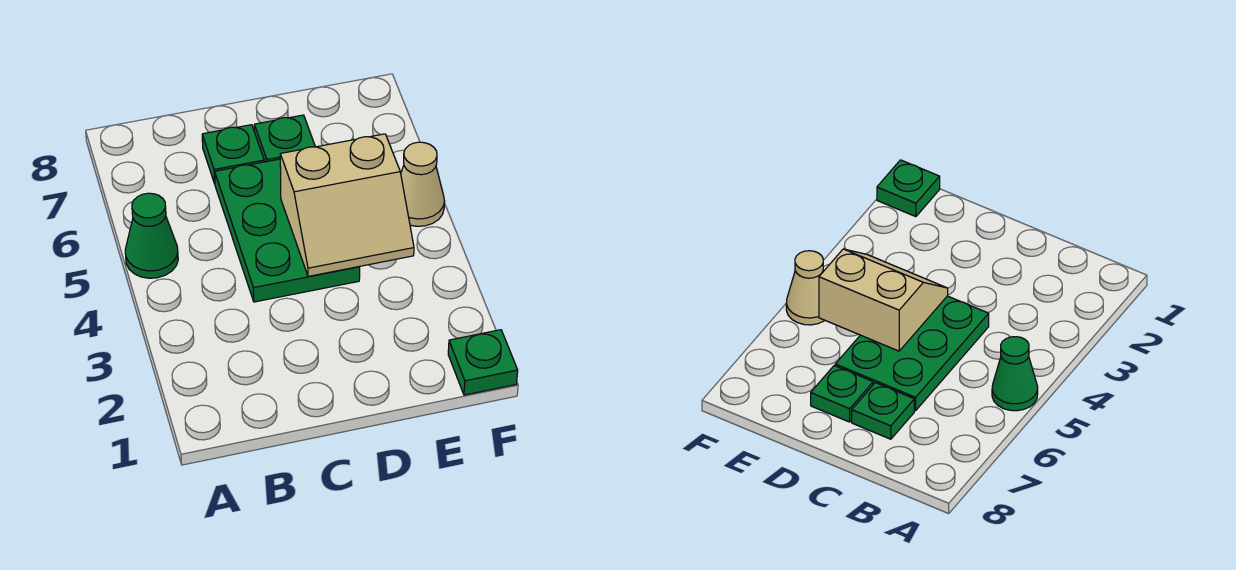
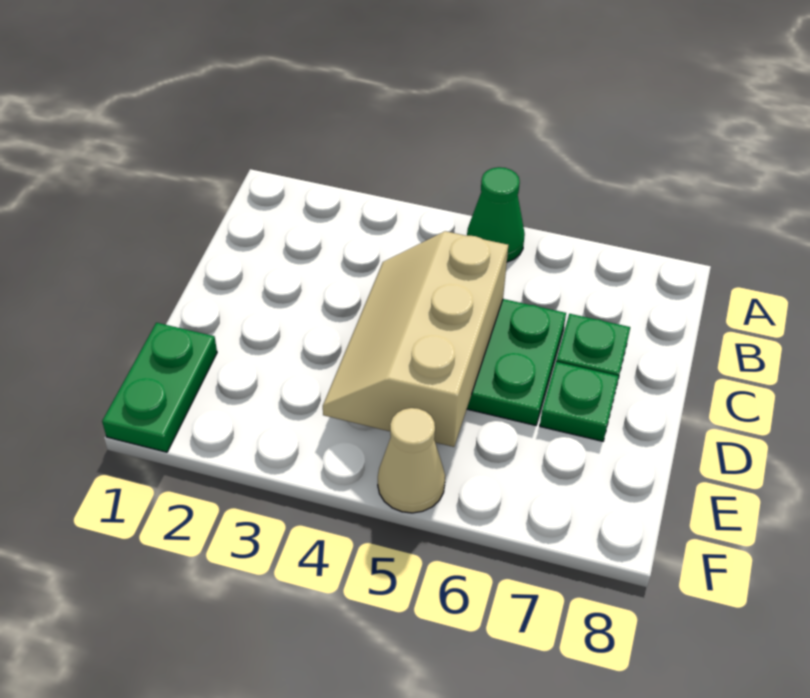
tan 2x2 slope [280,134,414,276] -> tan 2x3 slope [323,231,508,447]
green 1x1 plate [448,330,518,395] -> green 1x2 plate [102,323,217,452]

